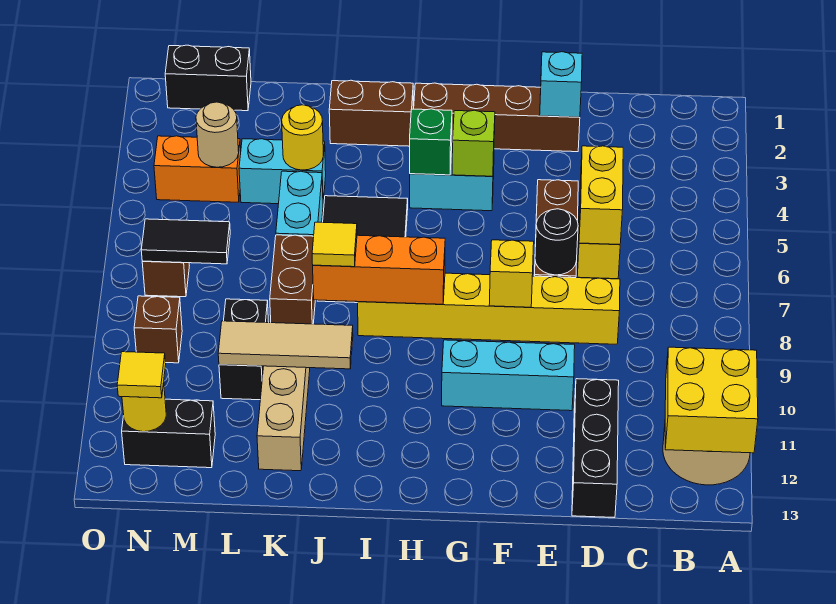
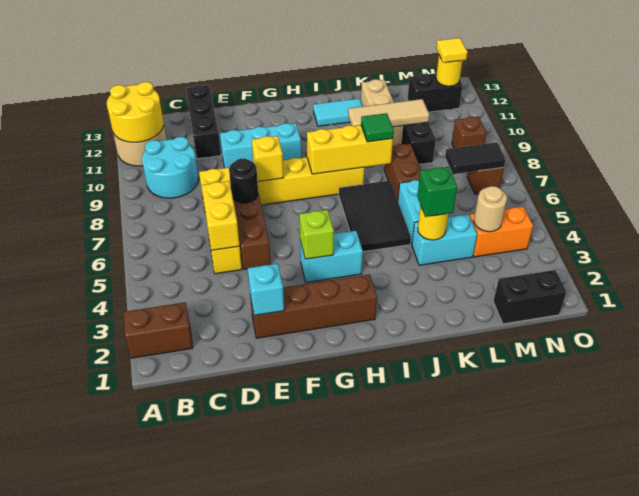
yellow 2x2 brick [665,347,758,453] -> yellow 2x2 round brick [107,82,164,142]
none -> cyan 2x2 round brick [142,137,198,198]
green 1x1 brick [410,109,452,175] -> green 1x1 brick moved to [417,167,457,217]
orange 1x3 brick [313,235,445,304] -> yellow 1x3 brick [307,125,393,174]
brown 1x2 brick [329,80,413,146] -> brown 1x2 brick moved to [124,302,193,358]
none -> cyan 1x2 tile [313,98,363,126]
yellow 1x1 tile [312,222,357,267] -> green 1x1 tile [361,113,394,142]

